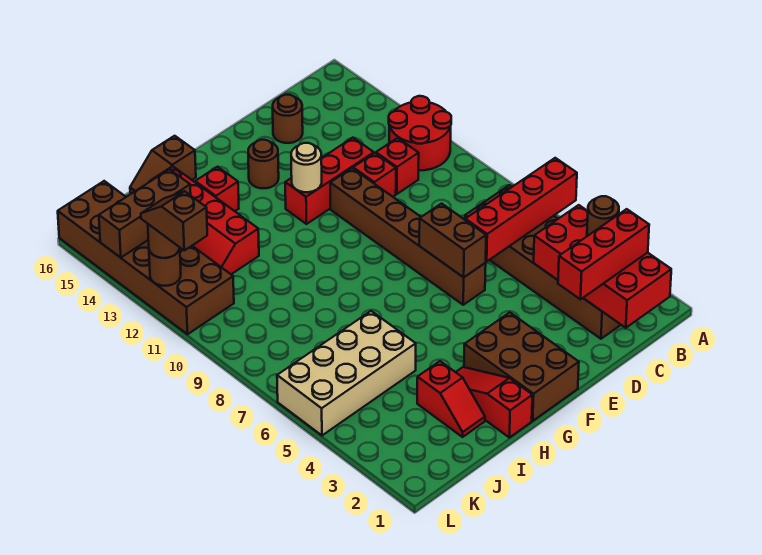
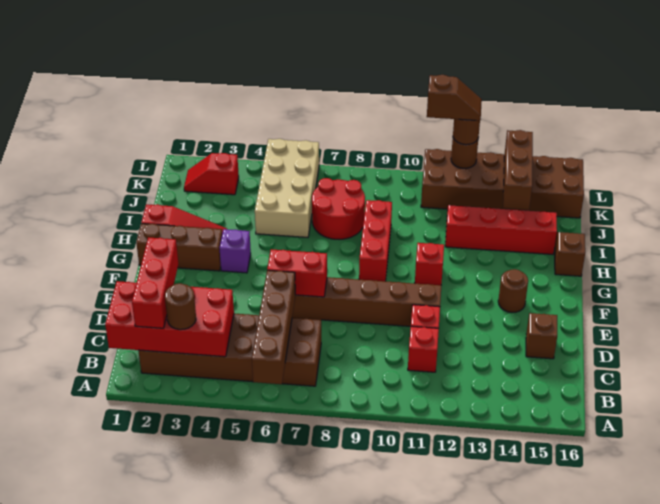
red 1x4 brick [465,158,577,261] -> brown 1x4 brick [252,270,295,384]
red 2x2 round brick [389,96,451,170] -> red 2x2 round brick moved to [312,178,365,239]
red 1x3 brick [285,138,374,224] -> red 1x3 brick moved to [359,200,392,281]
brown 1x1 round brick [273,95,303,143] -> brown 1x1 brick [526,313,557,359]
brown 1x2 brick [419,204,486,277] -> red 1x2 brick [267,249,327,297]
brown 2x3 brick [464,312,579,421] -> brown 1x3 brick [136,224,222,271]
tan 1x1 round brick [291,143,322,192] -> none
none -> purple 1x1 brick [220,229,251,273]
red 1x1 brick [195,167,239,211] -> red 1x1 brick moved to [415,243,444,285]
red 1x2 slope [417,361,485,437] -> red 1x2 slope moved to [184,153,239,195]

